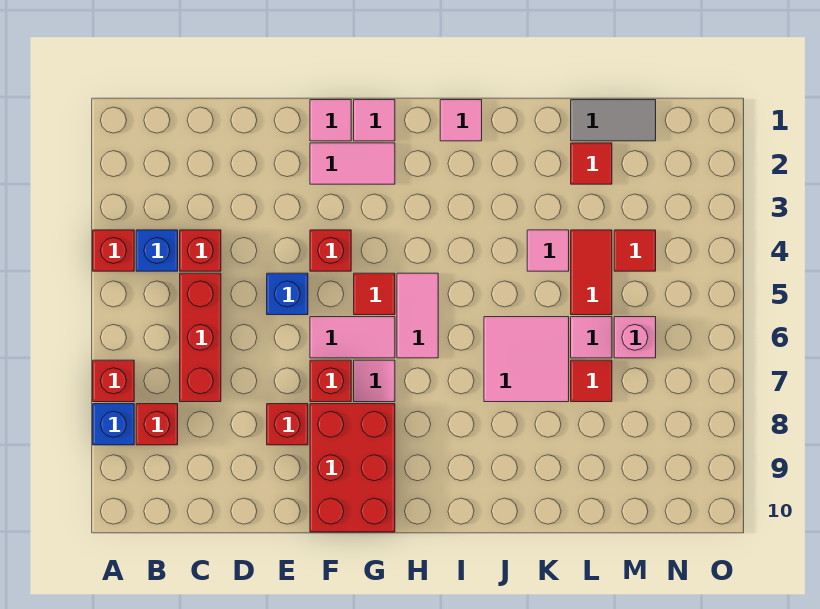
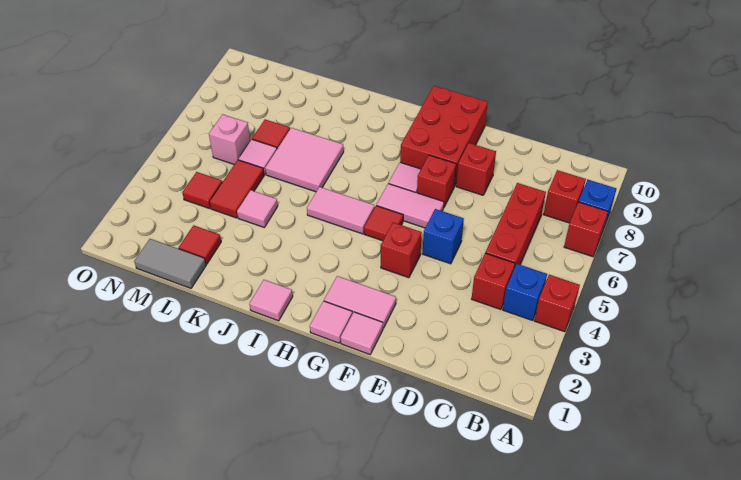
pink 1x2 tile [397,273,438,358] -> pink 1x2 tile turned to [307,187,375,234]

